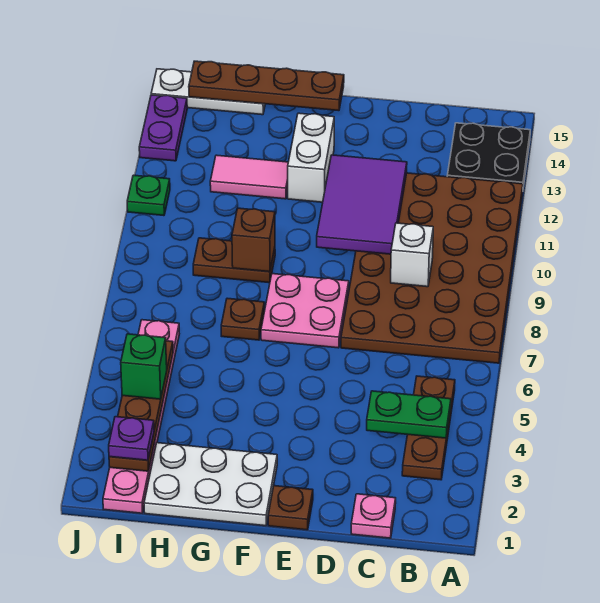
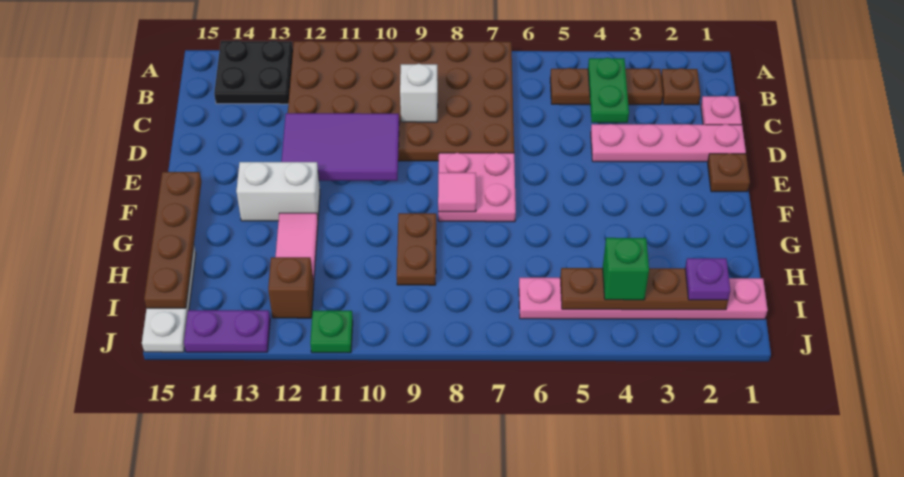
none -> pink 1x4 plate [591,124,746,162]
white 2x3 plate [144,443,277,526] -> none
none -> pink 1x1 tile [438,173,476,212]
brown 1x1 plate [221,298,264,340] -> brown 1x1 plate moved to [661,68,700,105]
brown 1x1 brick [232,208,275,272] -> brown 1x1 brick moved to [268,257,314,318]

